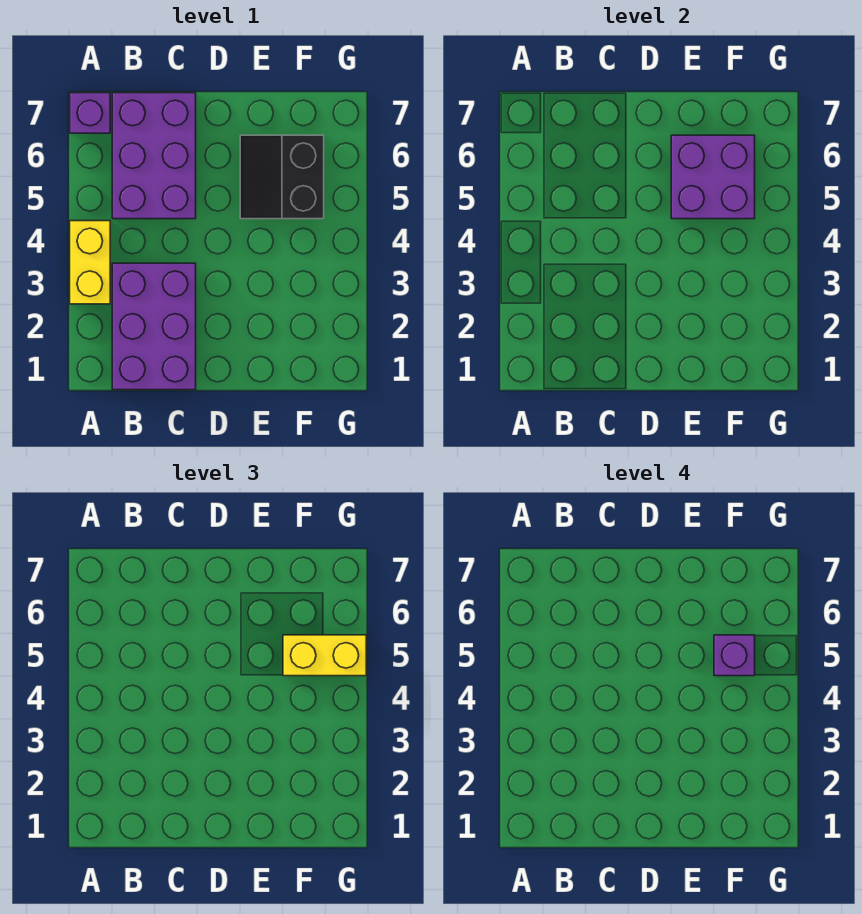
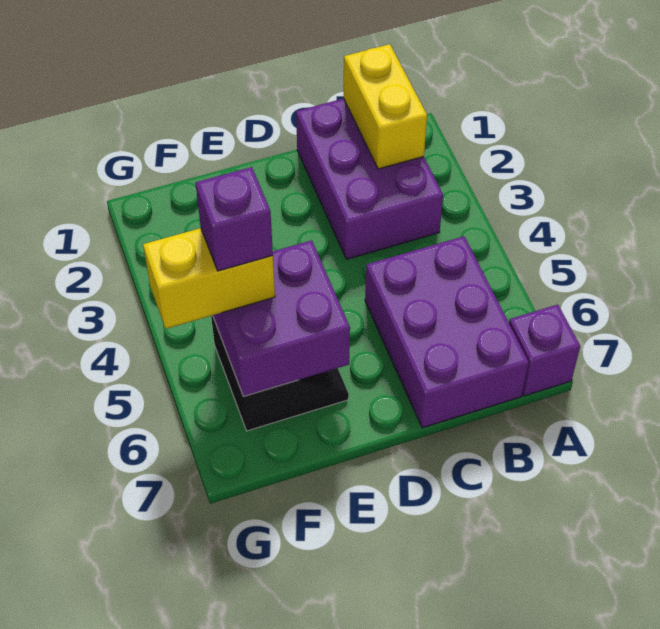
yellow 1x2 brick [70,221,110,304] -> yellow 1x2 brick moved to [344,44,427,169]

